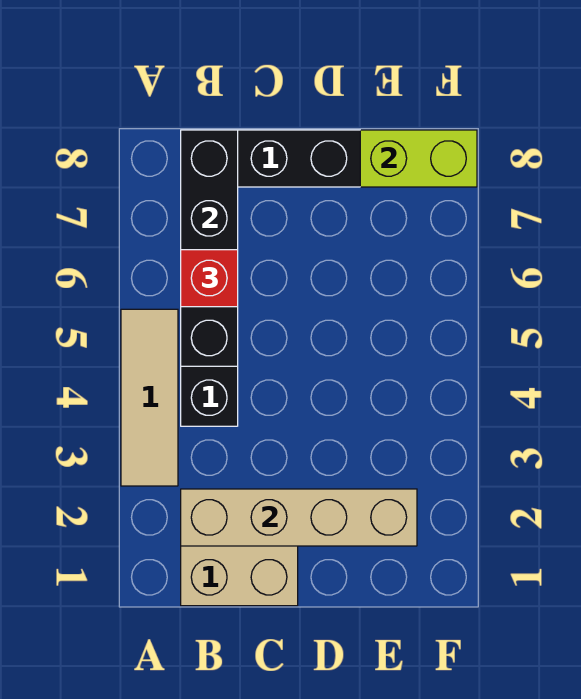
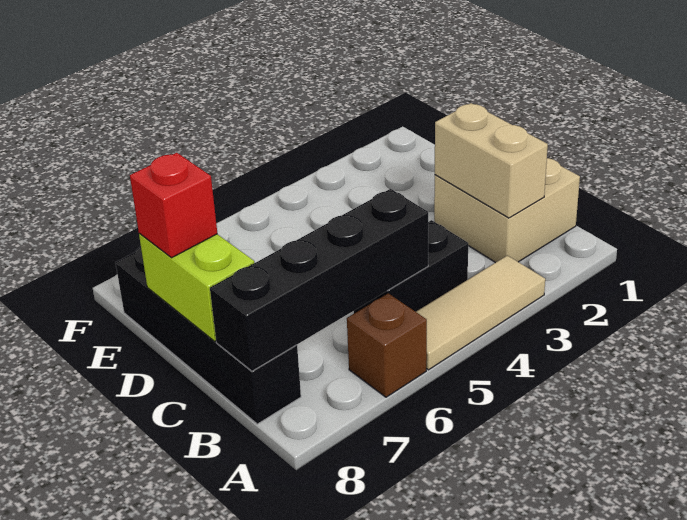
none -> brown 1x1 brick [347,293,427,397]
tan 1x4 brick [181,489,417,546] -> tan 1x2 brick [435,103,548,218]
red 1x1 brick [181,250,238,307] -> red 1x1 brick moved to [130,153,217,258]
lime 1x2 brick [360,130,477,187] -> lime 1x2 brick moved to [139,233,254,341]

